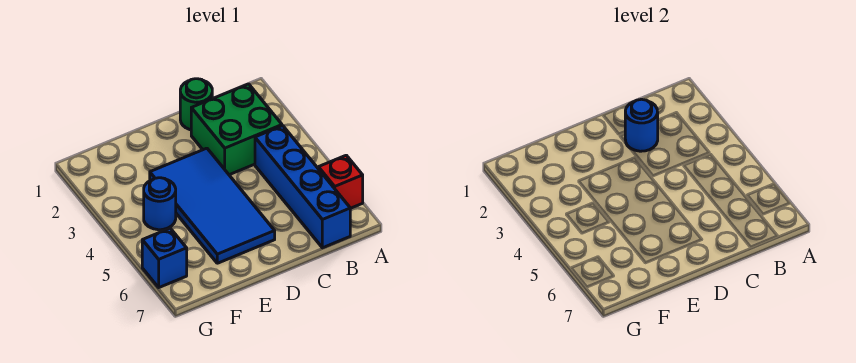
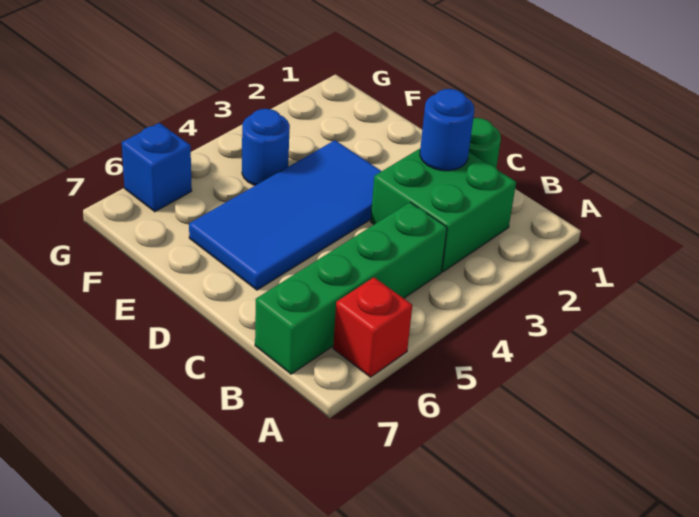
blue 1x4 brick [255,126,350,248] -> green 1x4 brick [255,202,447,374]

